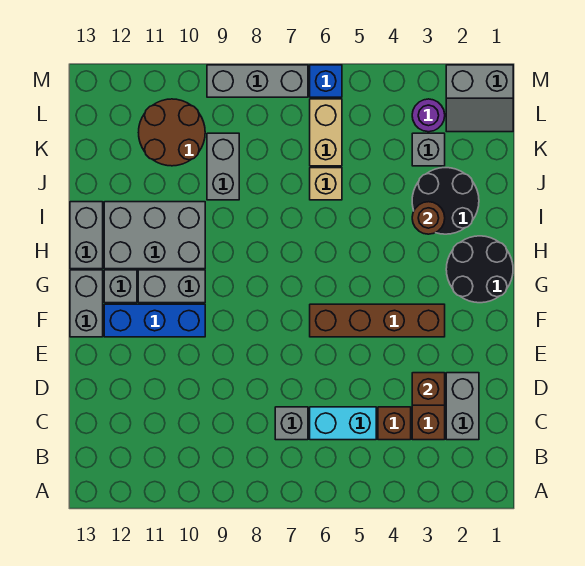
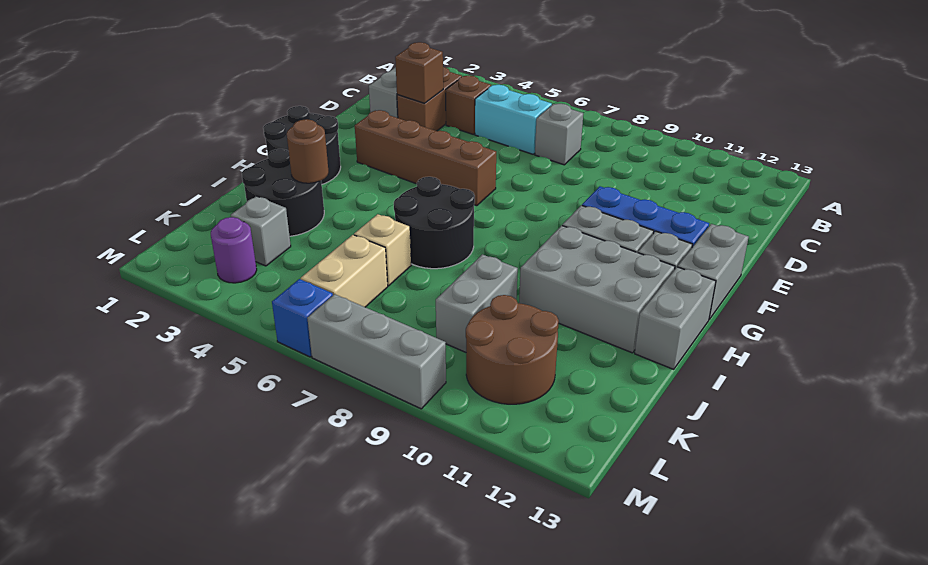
none -> black 2x2 round brick [394,177,475,269]
grey 2x2 slope [446,65,513,132] -> none

